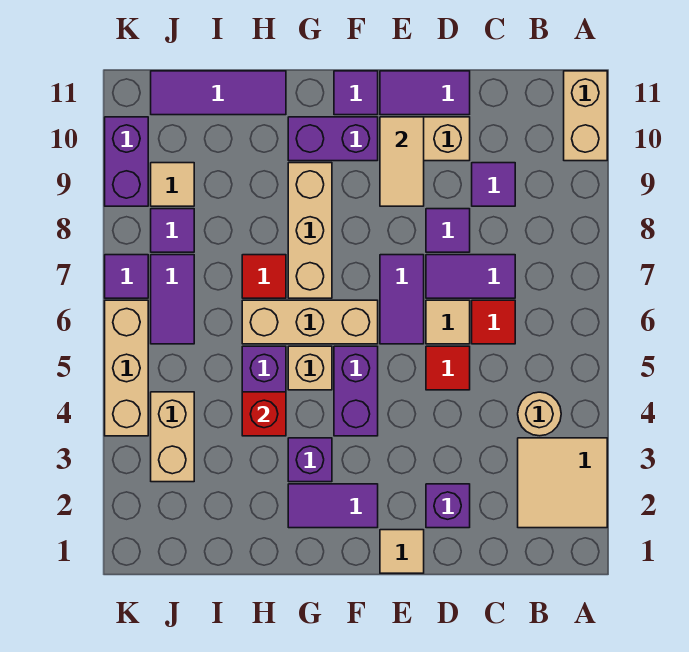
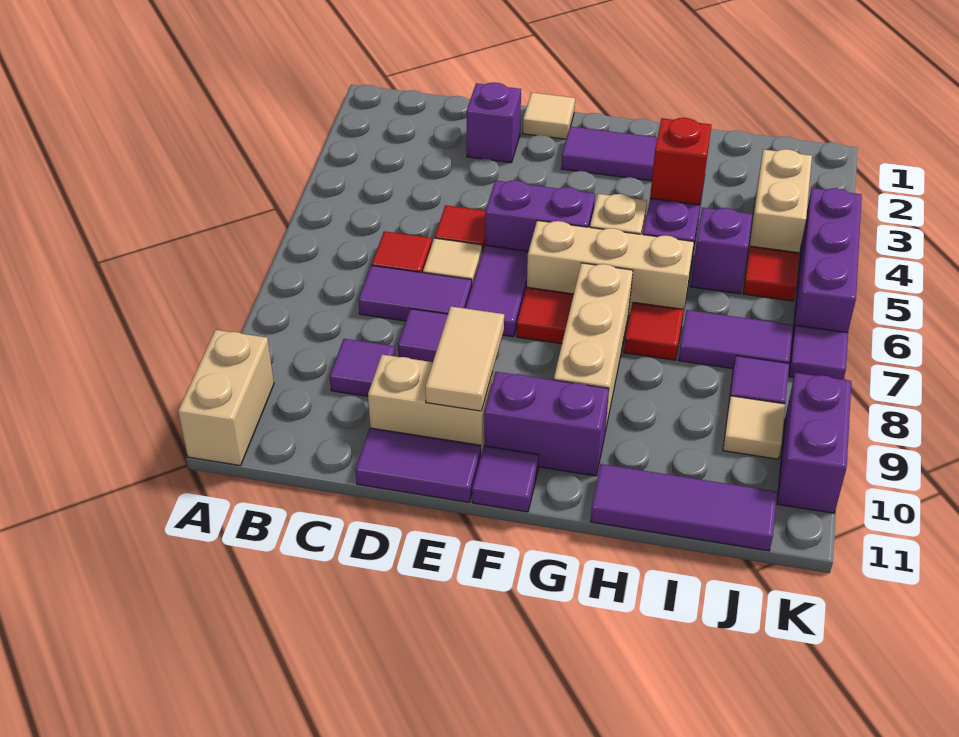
tan 2x2 tile [518,438,607,528] -> none
tan 1x1 round brick [518,392,561,436] -> none
purple 1x2 brick [334,346,378,436] -> purple 1x2 brick turned to [485,180,595,251]
none -> red 1x1 tile [517,287,574,344]
purple 1x1 brick [288,438,332,482] -> purple 1x1 brick moved to [690,207,752,294]
none -> red 1x1 tile [743,246,800,301]
purple 1x2 tile [151,255,194,344] -> purple 1x2 tile turned to [679,310,793,369]
tan 1x3 brick [105,300,148,436] -> purple 1x3 brick [793,188,862,334]

